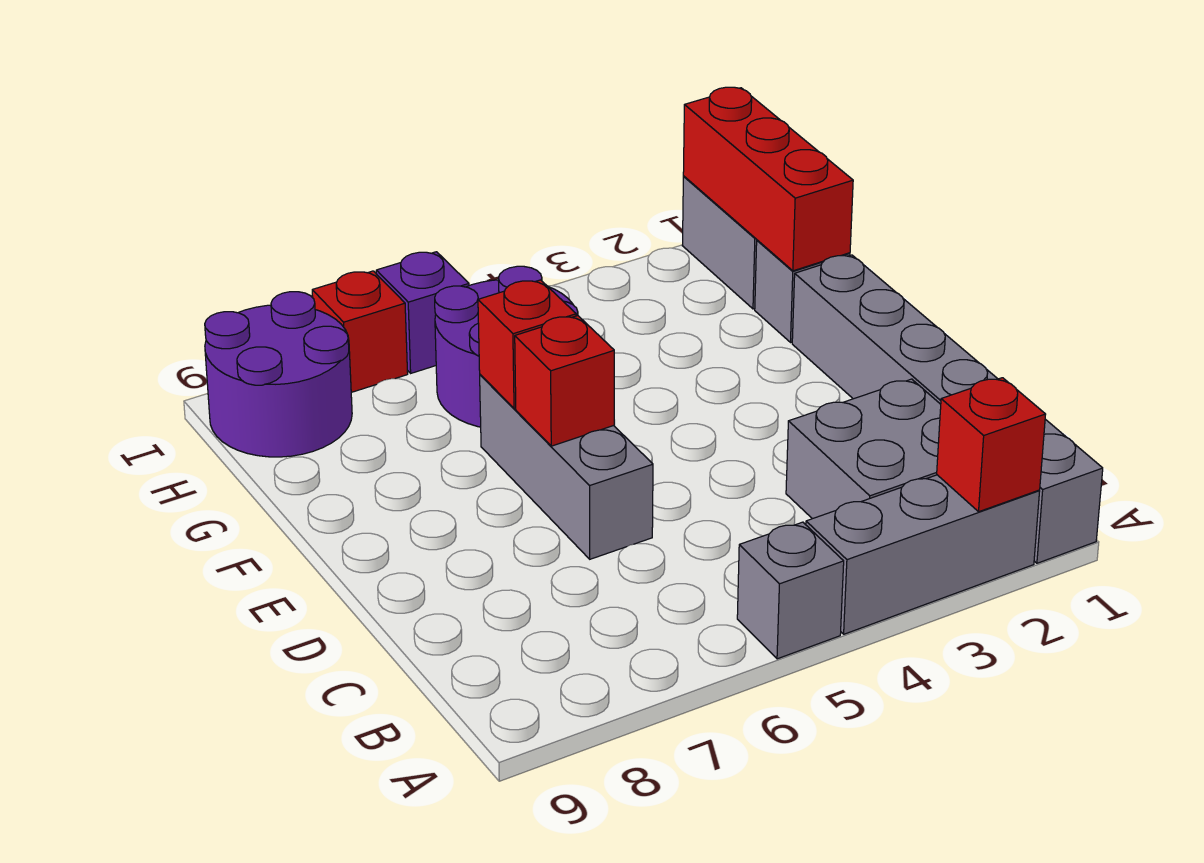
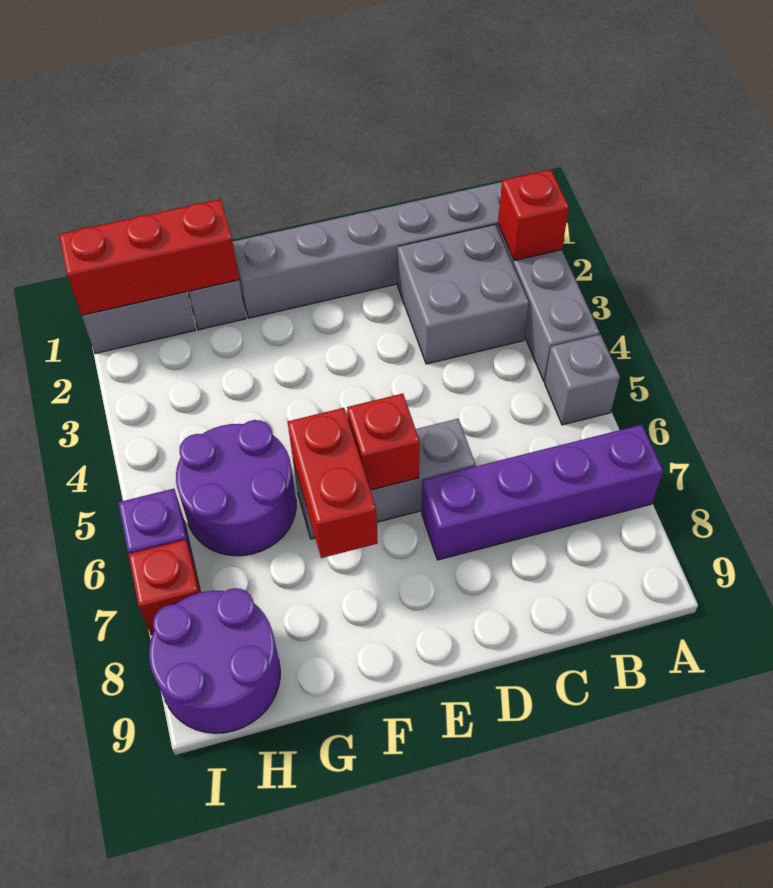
none -> purple 1x4 brick [422,425,663,560]
red 1x1 brick [478,280,576,408] -> red 1x2 brick [287,408,378,558]

